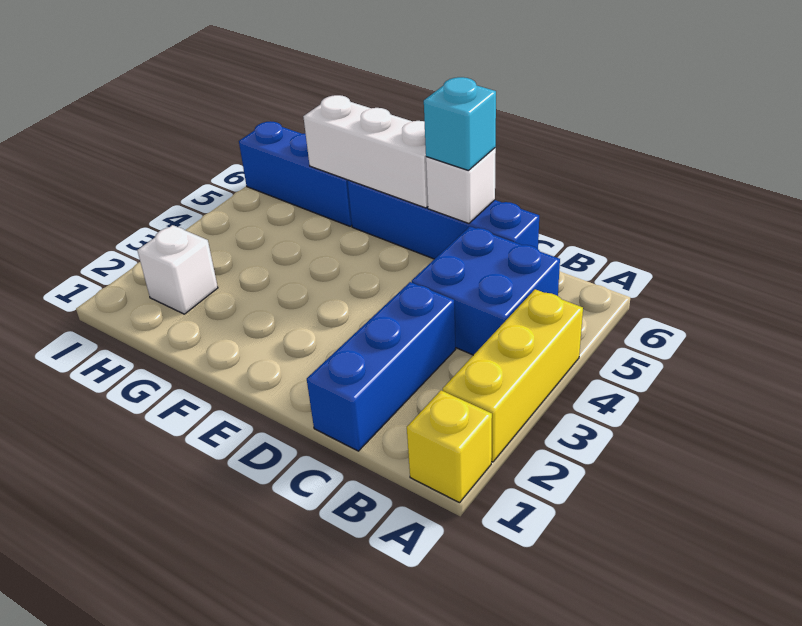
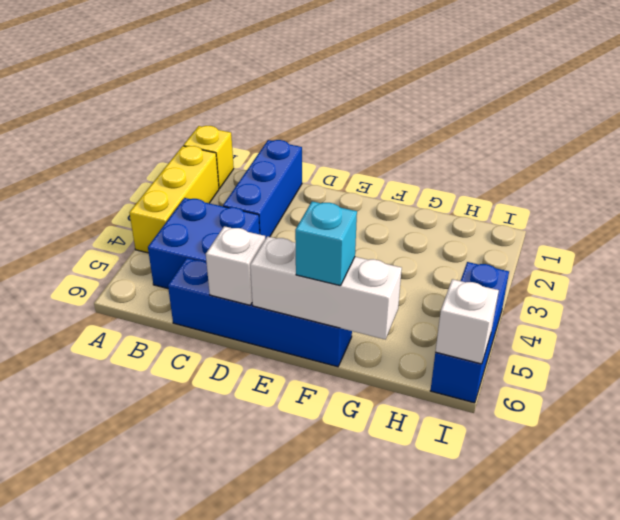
cyan 1x1 brick [424,77,496,171] -> cyan 1x1 brick moved to [295,201,357,286]
blue 1x3 brick [239,121,352,226] -> blue 1x3 brick turned to [430,262,509,403]
white 1x1 brick [137,225,218,314] -> white 1x1 brick moved to [435,279,499,364]

